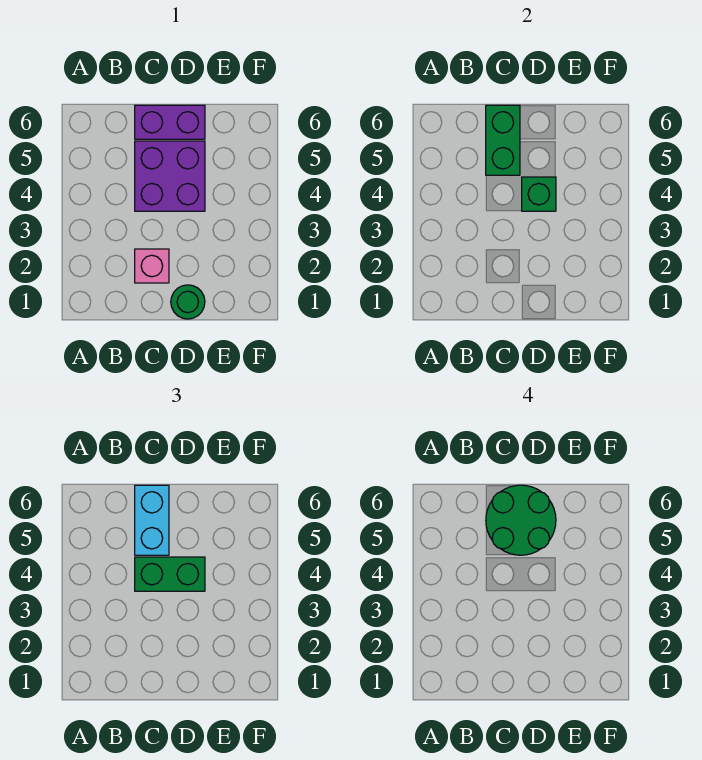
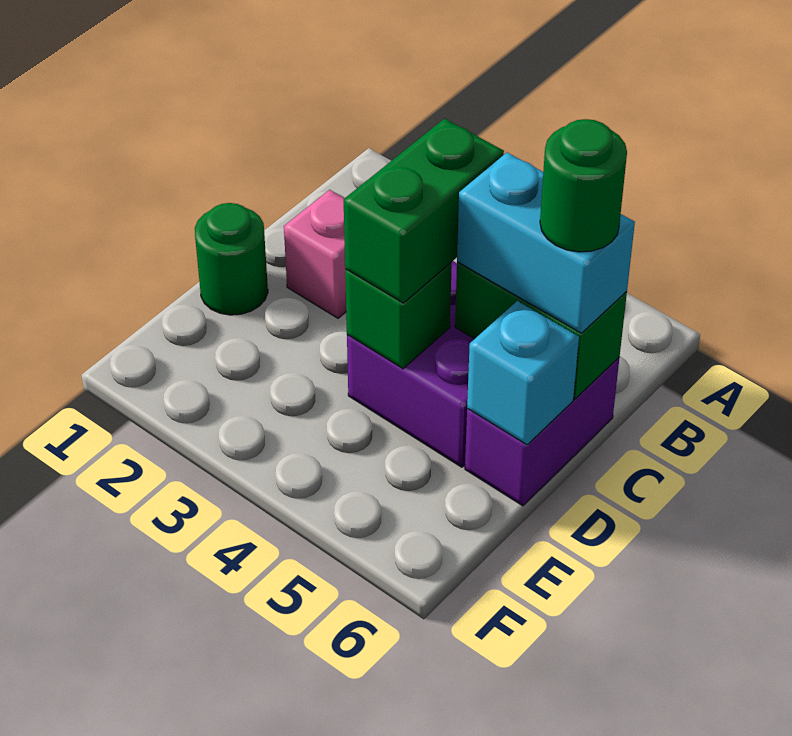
green 2x2 round brick [486,485,556,555] -> green 1x1 round brick [540,119,627,252]
none -> cyan 1x1 brick [467,301,579,445]

